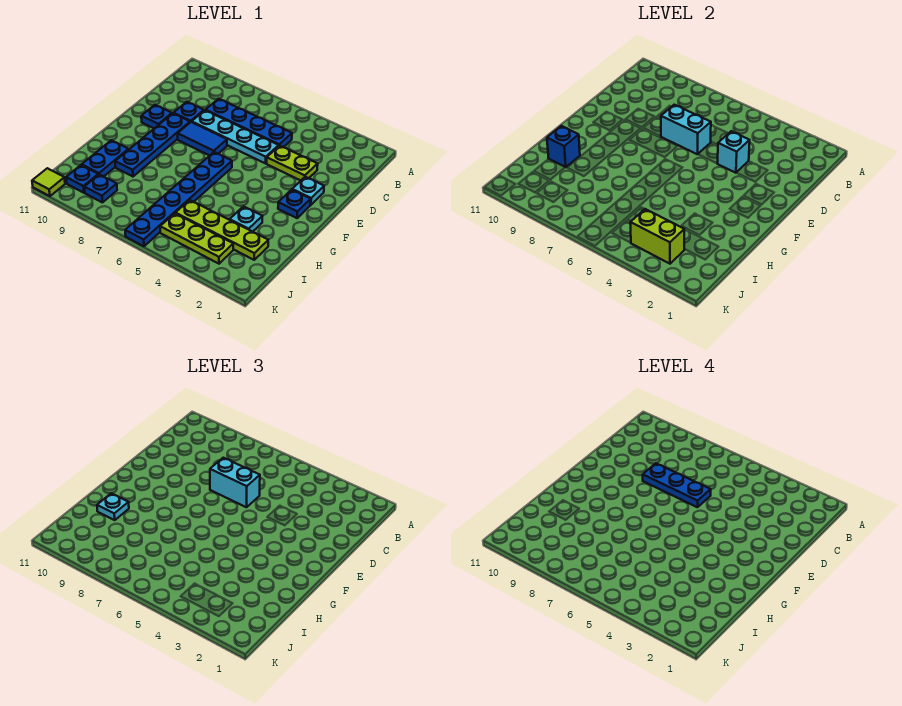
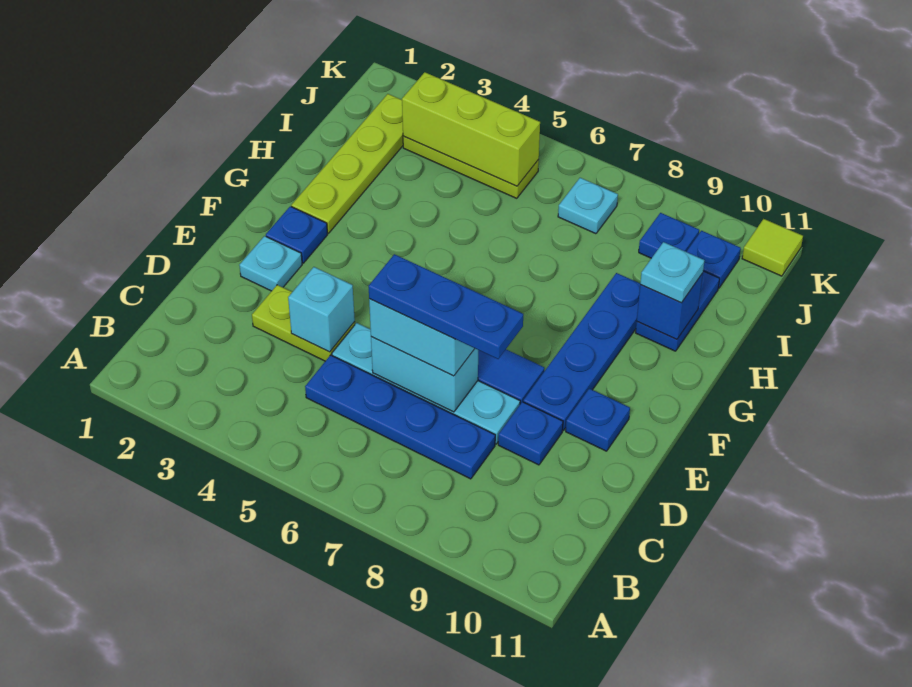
blue 1x6 plate [125,152,232,246] -> none
cyan 1x1 plate [230,206,262,232] -> cyan 1x1 plate moved to [558,178,618,234]
lime 1x4 plate [175,200,268,260] -> lime 1x4 plate turned to [291,94,403,233]
lime 1x2 brick [630,209,684,264] -> lime 1x3 brick [402,72,540,186]

